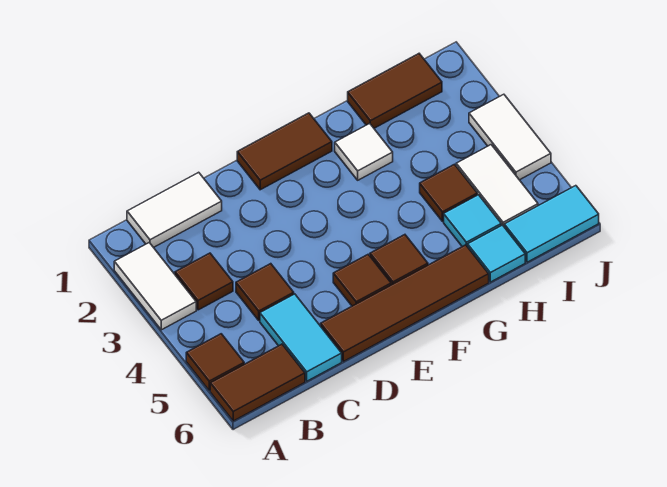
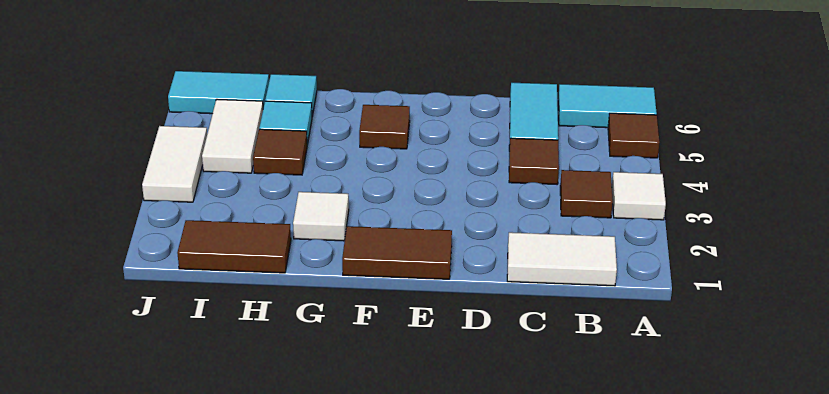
white 1x2 tile [114,243,196,330] -> white 1x1 tile [612,172,666,220]
brown 1x2 tile [210,344,305,421] -> cyan 1x2 tile [558,84,657,128]
brown 1x4 tile [321,245,489,362] -> none
brown 1x1 tile [333,254,391,306] -> none

